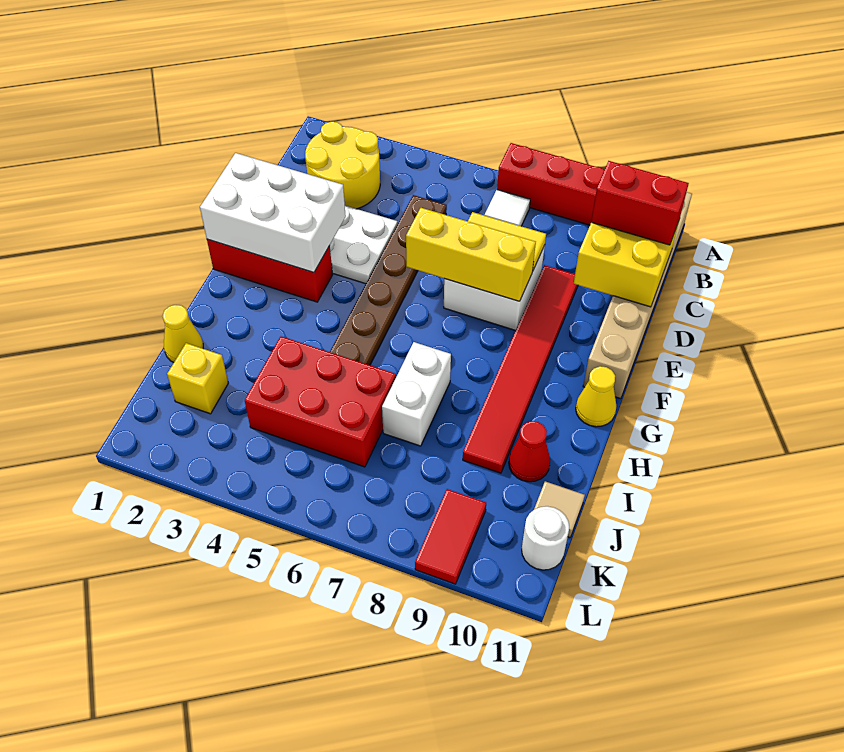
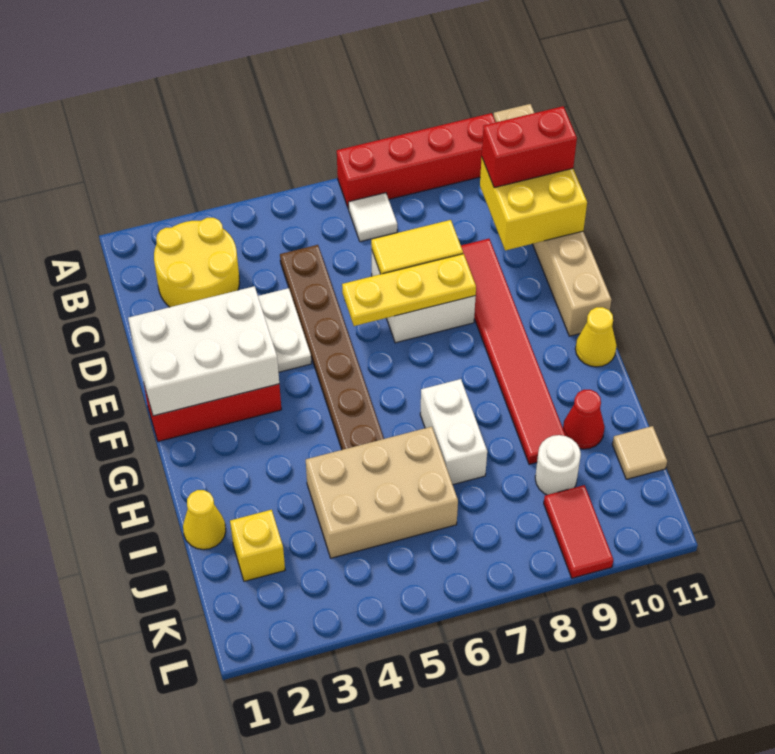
yellow 1x3 brick [406,208,536,301] -> yellow 1x3 plate [342,254,476,326]
red 2x3 brick [245,336,396,467] -> tan 2x3 brick [306,427,458,558]
white 1x1 round brick [522,506,569,570] -> white 1x1 round brick moved to [535,435,581,495]

